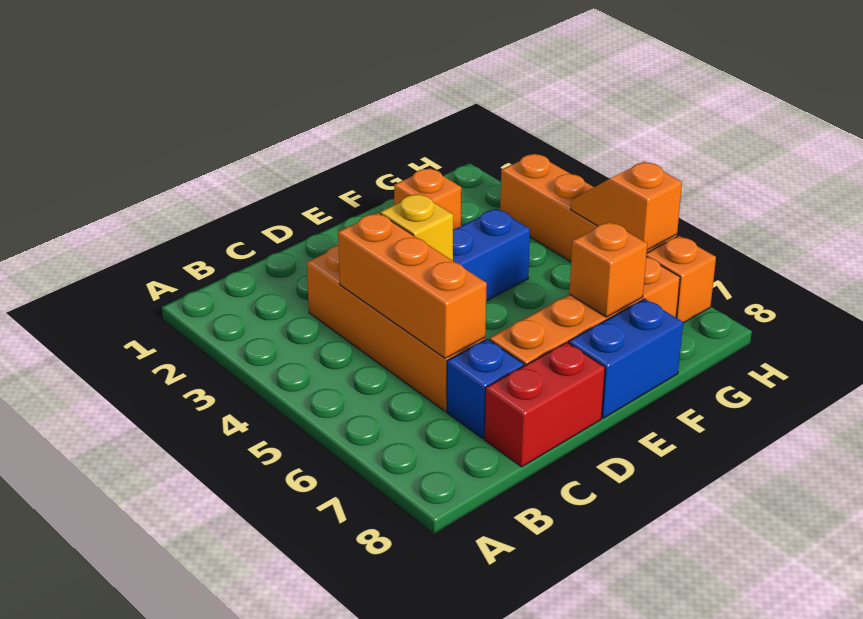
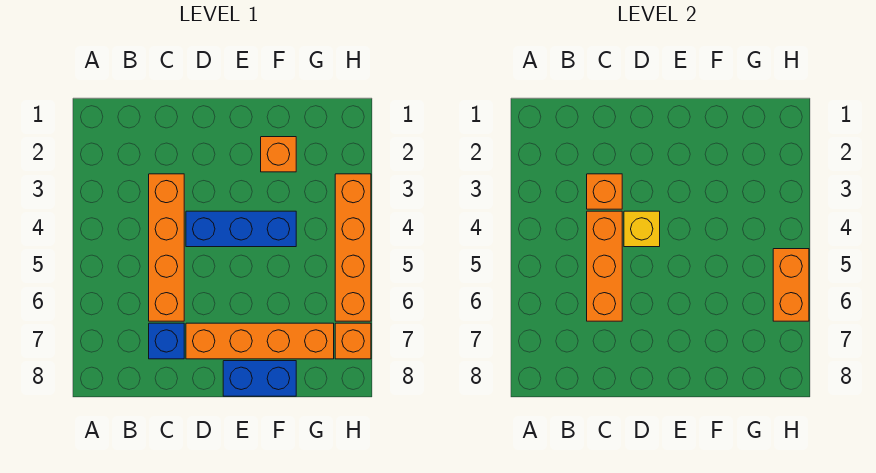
red 1x2 brick [484,342,605,467] -> none
orange 1x1 brick [569,222,647,317] -> orange 1x1 brick moved to [587,174,622,209]
orange 1x2 slope [571,161,682,250] -> orange 1x2 brick [773,249,809,321]

